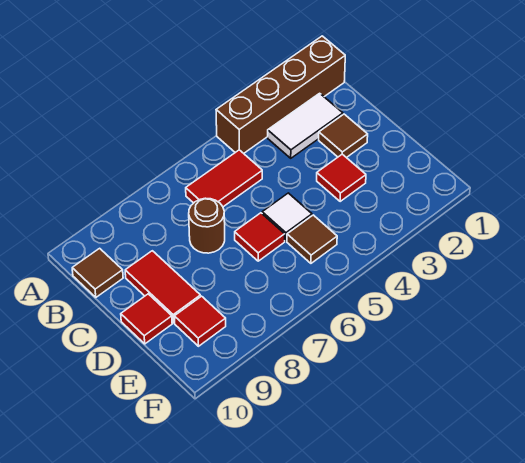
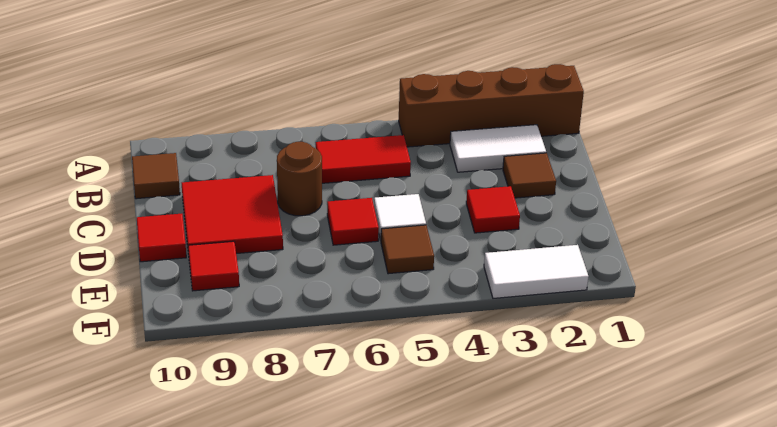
red 1x2 tile [125,251,201,323] -> red 2x2 tile [182,175,283,254]
none -> white 1x2 tile [484,245,589,298]

